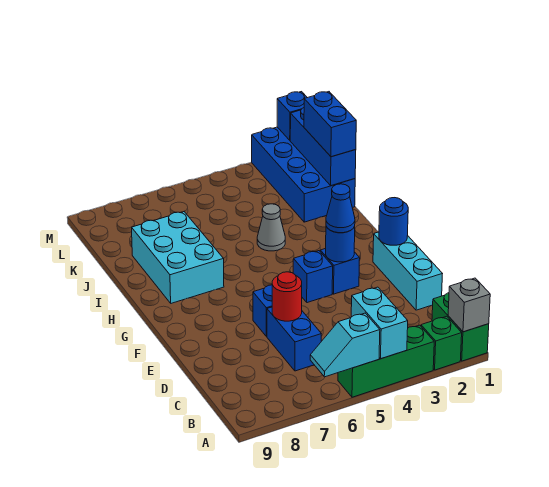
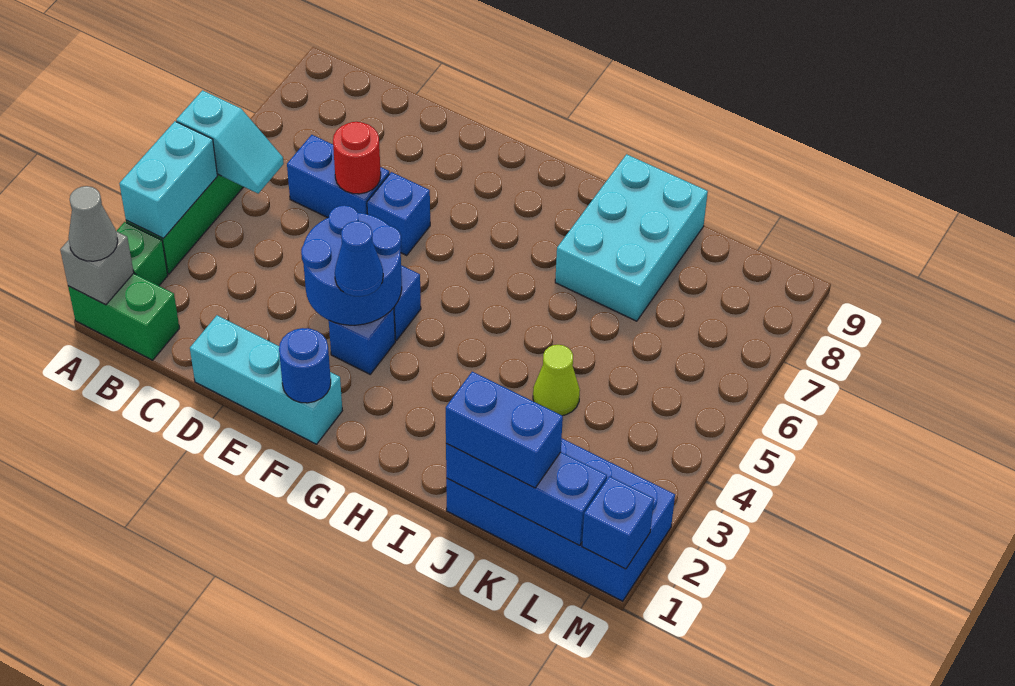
cyan 1x2 brick [351,287,408,359] -> cyan 1x2 brick turned to [119,121,217,238]
cyan 1x2 slope [310,313,380,377] -> cyan 1x2 slope turned to [176,90,284,193]
blue 1x1 round brick [326,227,355,262] -> blue 2x2 round brick [301,205,402,325]
cyan 2x3 brick [132,212,224,303] -> cyan 2x3 brick turned to [555,154,708,321]
grey 1x1 cone [257,204,285,251] -> grey 1x1 cone moved to [68,186,118,261]
none -> lime 1x1 cone [533,345,580,416]

